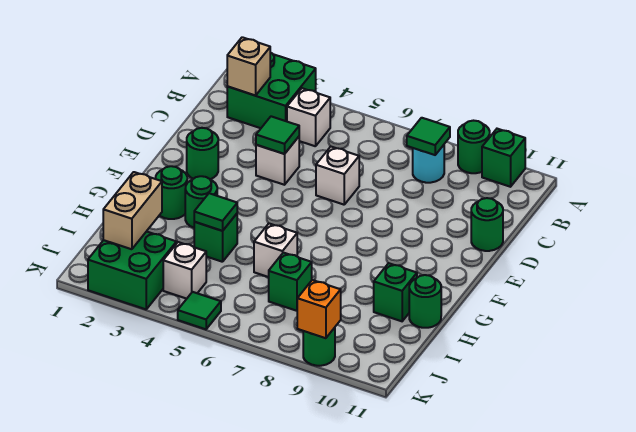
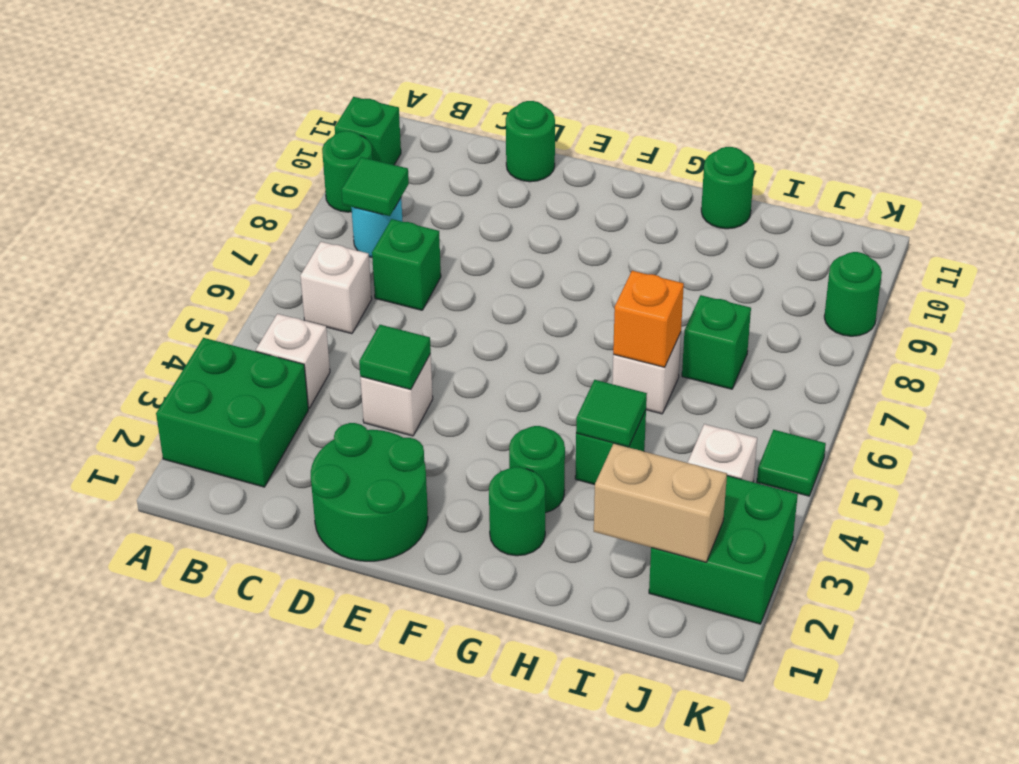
tan 1x1 brick [227,37,270,95] -> none
white 1x1 brick [316,147,359,205] -> white 1x1 brick moved to [300,242,372,334]
green 1x1 round brick [187,128,218,179] -> green 2x2 round brick [311,423,428,561]
green 1x1 brick [374,263,417,321] -> green 1x1 brick moved to [372,219,441,310]
orange 1x1 brick [297,280,341,338] -> orange 1x1 brick moved to [613,271,684,367]

